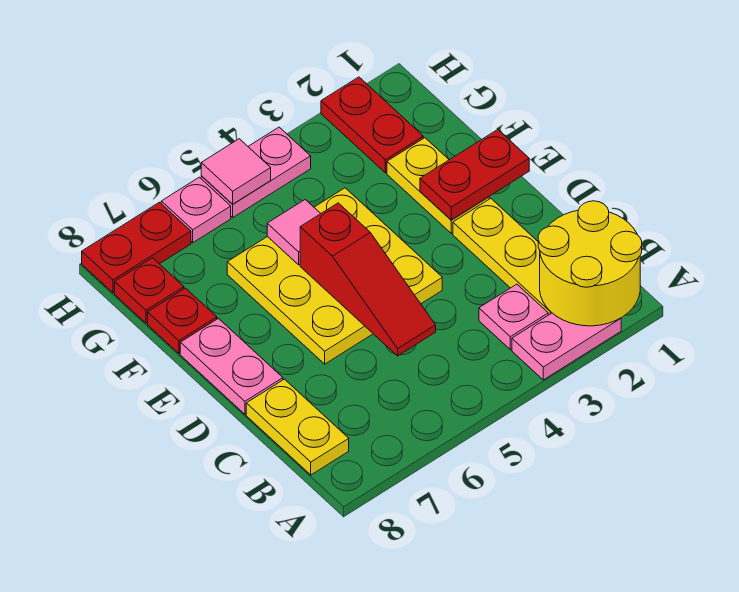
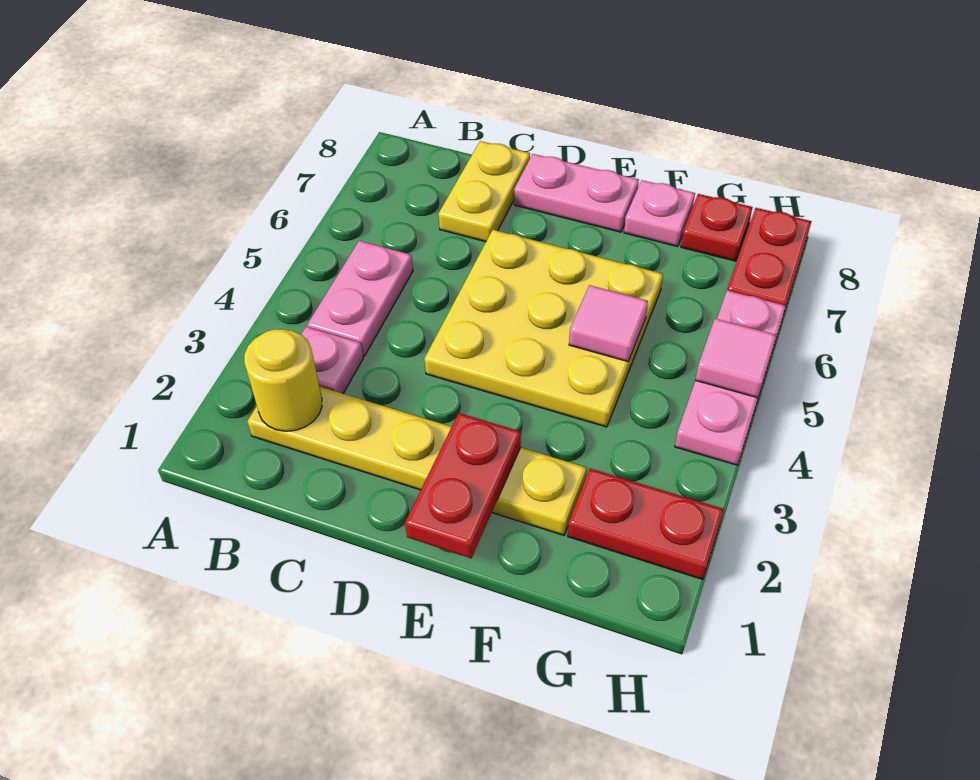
yellow 2x2 round brick [538,201,642,326] -> yellow 1x1 round brick [244,329,322,431]
pink 1x2 plate [512,313,621,380] -> pink 1x2 plate moved to [307,241,413,356]
yellow 1x2 plate [246,379,349,475] -> yellow 1x2 plate turned to [439,141,530,242]
red 1x3 slope [300,203,436,356] -> none
red 1x1 plate [148,288,217,353] -> pink 1x1 plate [624,180,695,247]

